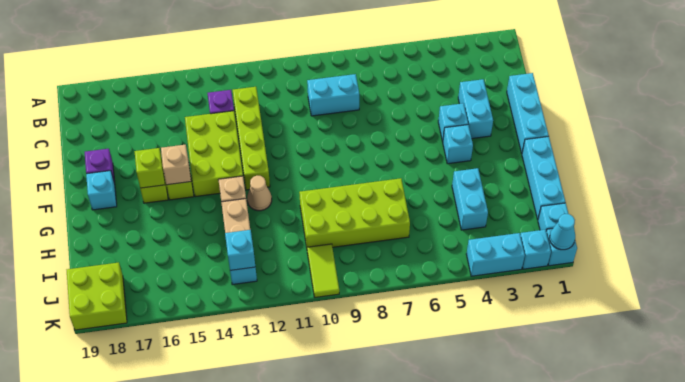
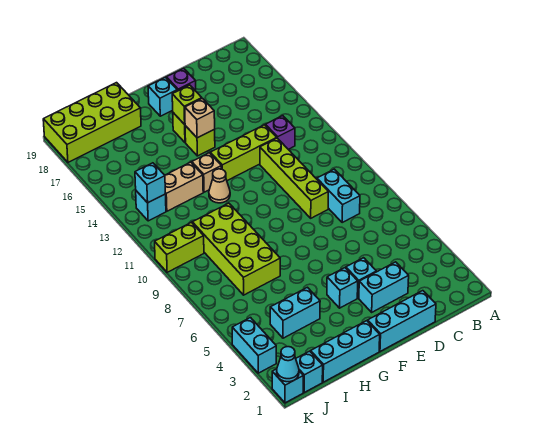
lime 1x4 brick [233,87,270,190] -> lime 1x4 brick turned to [260,138,328,218]
lime 2x3 brick [185,111,243,197] -> lime 1x3 brick [210,125,277,181]
lime 1x2 tile [307,244,339,297] -> lime 1x2 brick [155,222,204,272]
lime 2x2 brick [67,262,127,330] -> lime 2x4 brick [43,83,141,162]
cyan 1x1 brick [520,230,551,269] -> none

